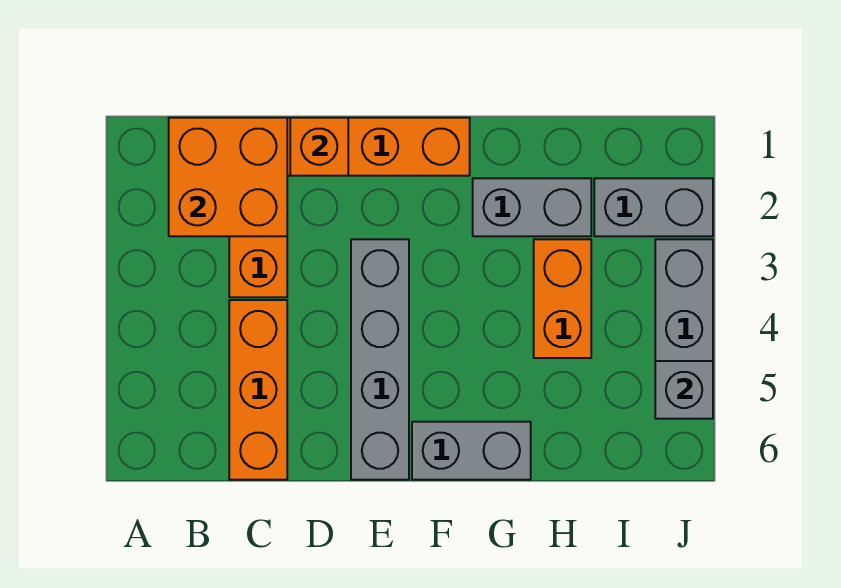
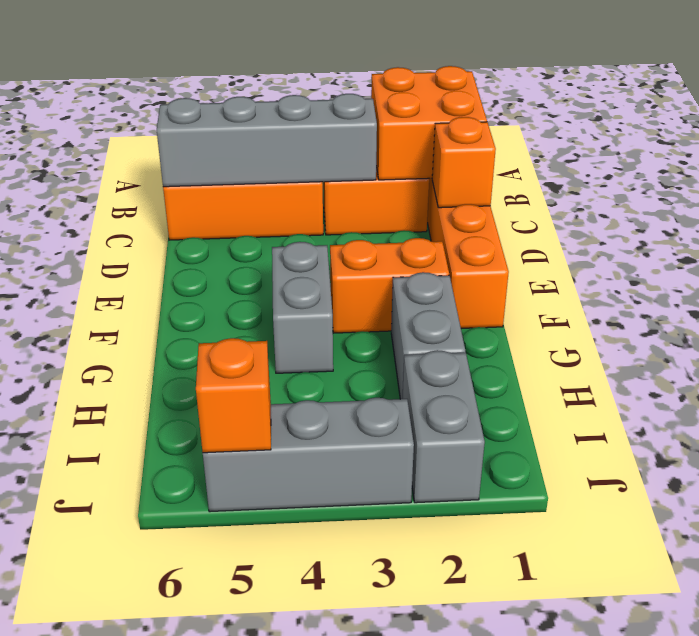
grey 1x4 brick [351,239,409,480] -> grey 1x4 brick moved to [157,94,377,187]
grey 1x2 brick [412,422,531,480] -> grey 1x2 brick moved to [272,242,333,373]
orange 1x2 brick [534,239,591,358] -> orange 1x2 brick moved to [330,238,449,333]
grey 1x1 brick [655,361,713,419] -> orange 1x1 brick [196,338,271,453]

